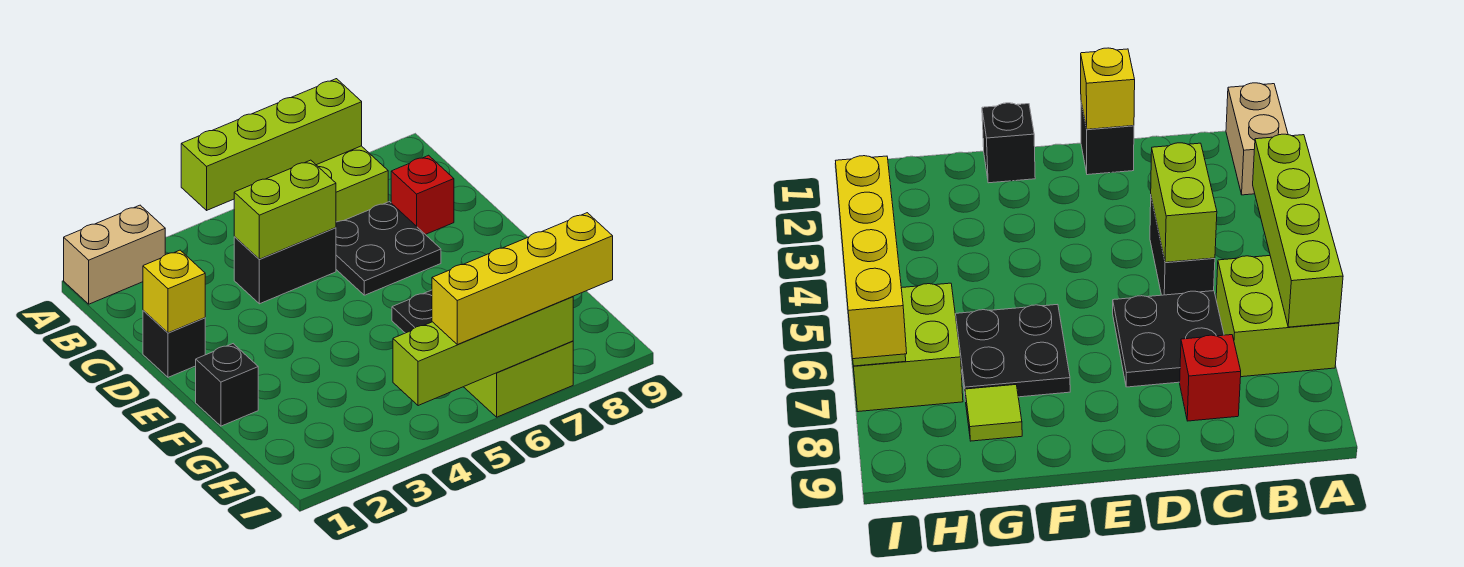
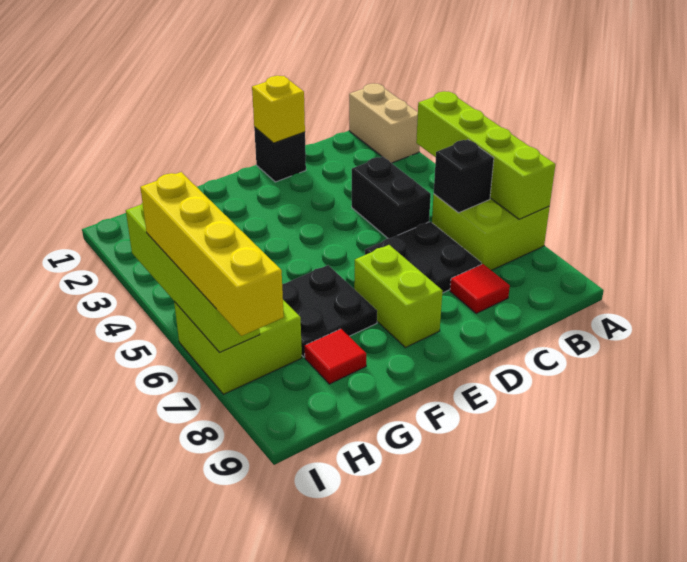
lime 1x2 brick [234,160,336,259] -> lime 1x2 brick moved to [354,245,442,348]
red 1x1 brick [391,155,454,235] -> red 1x1 tile [450,264,510,313]
black 1x1 brick [196,344,258,426] -> black 1x1 brick moved to [434,139,494,213]
lime 1x1 tile [965,385,1022,441] -> red 1x1 tile [305,329,366,384]

